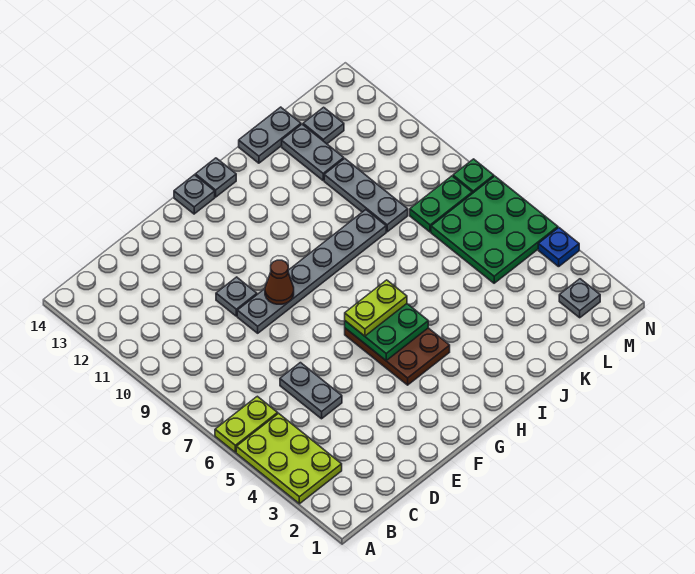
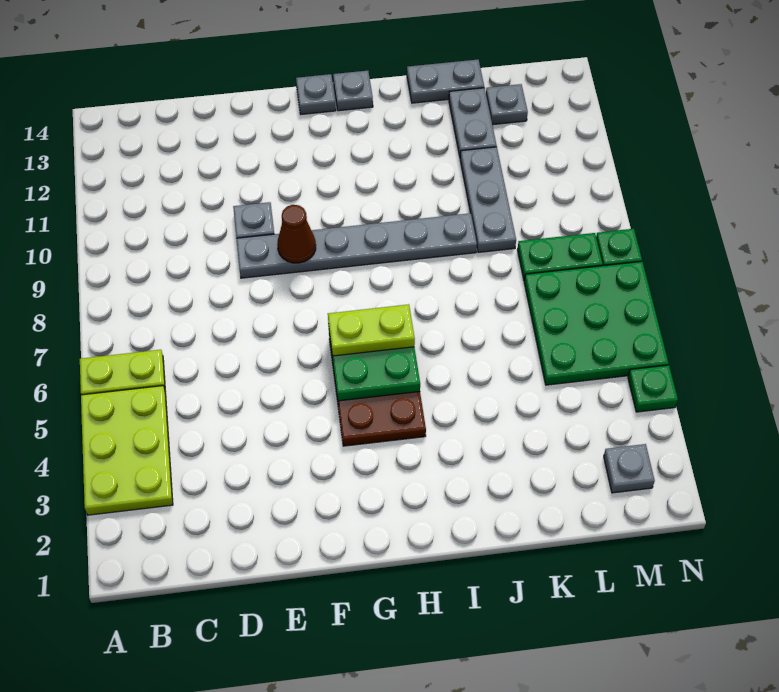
grey 1x2 plate [280,363,342,419] -> none
blue 1x1 plate [538,228,579,267] -> green 1x1 plate [628,365,678,412]

